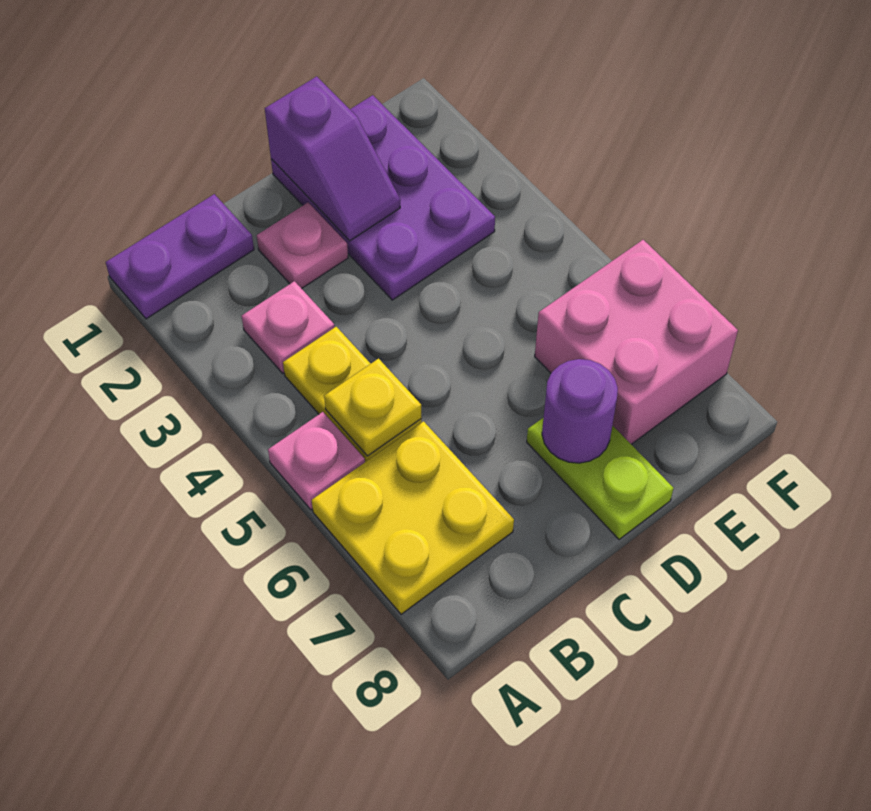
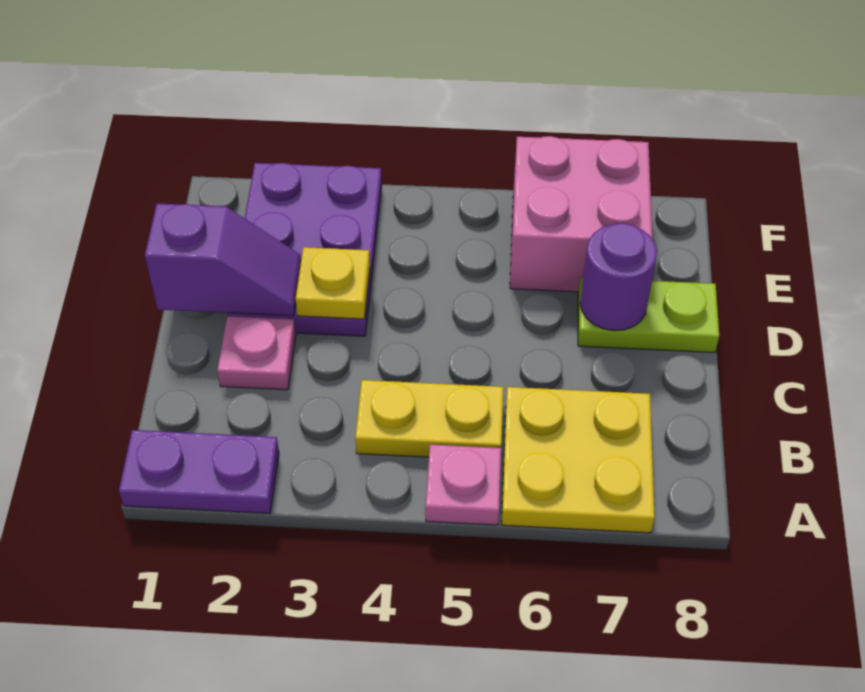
purple 1x2 plate [106,194,254,319] -> purple 1x2 plate turned to [119,430,279,514]
pink 1x1 plate [242,281,335,373] -> none
yellow 1x1 plate [324,359,422,456] -> yellow 1x1 plate moved to [296,247,370,319]
purple 2x3 plate [271,95,495,300] -> purple 2x3 plate turned to [228,163,382,336]

